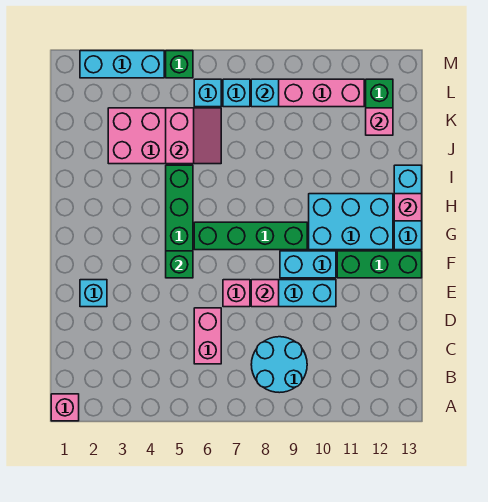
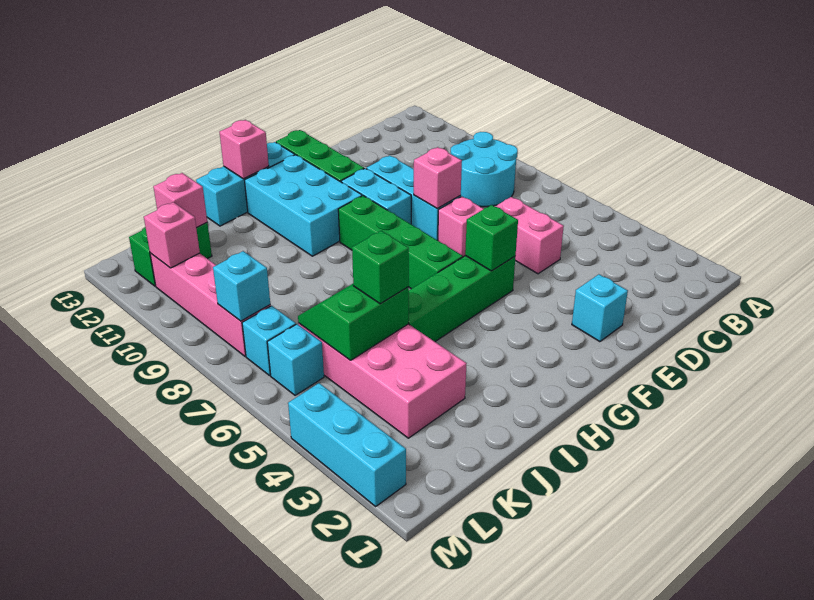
pink 1x1 brick [51,394,79,421] -> pink 1x1 brick moved to [144,202,200,268]
pink 1x2 brick [194,308,221,364] -> pink 1x2 brick turned to [495,197,564,274]
pink 2x2 slope [166,108,221,164] -> green 2x2 slope [298,284,409,360]
green 1x1 brick [166,51,193,78] -> green 1x1 brick moved to [352,231,409,304]

